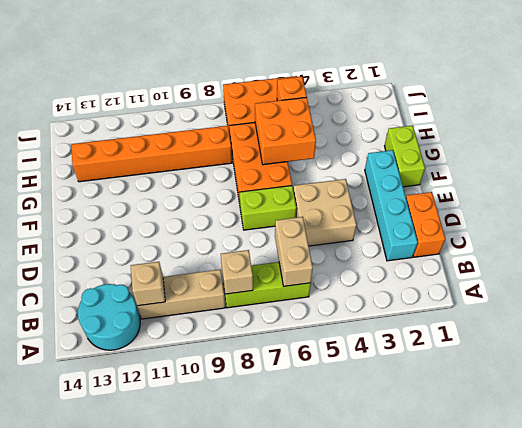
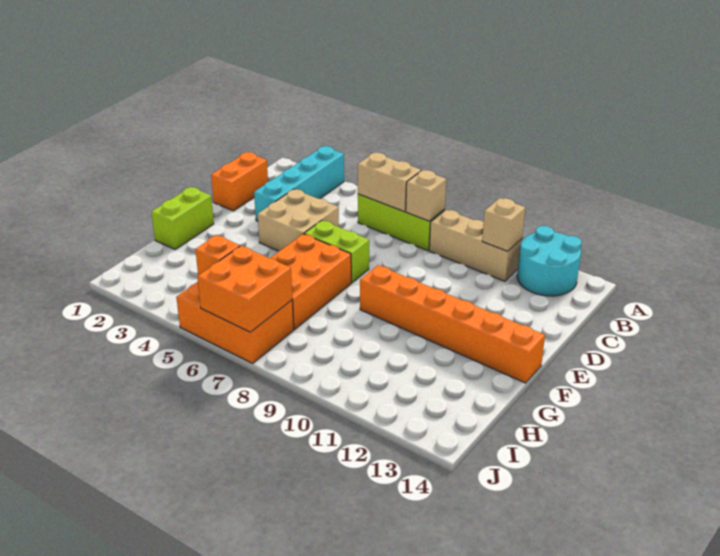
tan 1x2 brick [275,217,313,286] -> tan 1x2 brick turned to [358,153,421,212]
cyan 1x4 brick [365,150,418,261] -> cyan 1x4 brick moved to [254,146,344,221]
orange 2x2 brick [255,97,316,165] -> orange 2x2 brick moved to [197,246,292,332]
orange 1x6 brick [72,126,232,182] -> orange 1x6 brick moved to [360,265,545,383]

